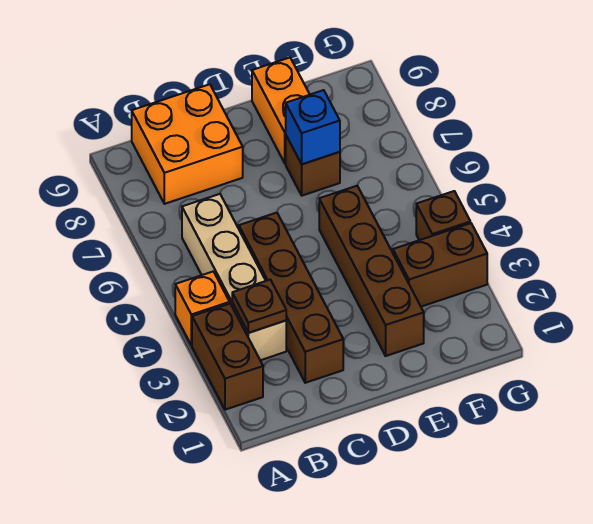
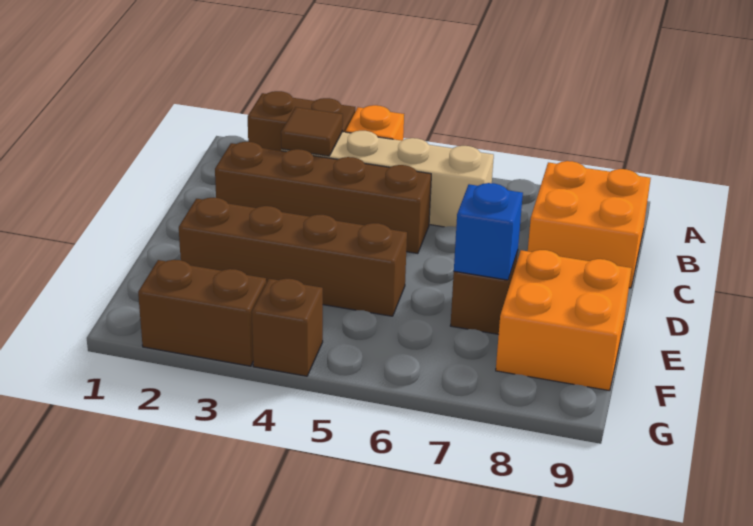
brown 1x1 plate [232,280,286,333] -> brown 1x1 tile [281,107,343,156]
orange 1x2 brick [252,58,310,164] -> orange 2x2 brick [496,250,632,391]
brown 1x2 brick [393,223,487,307] -> brown 1x2 brick turned to [138,260,266,366]

